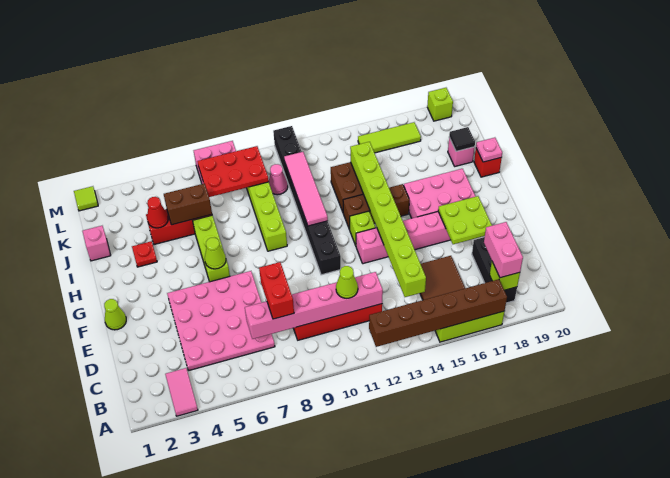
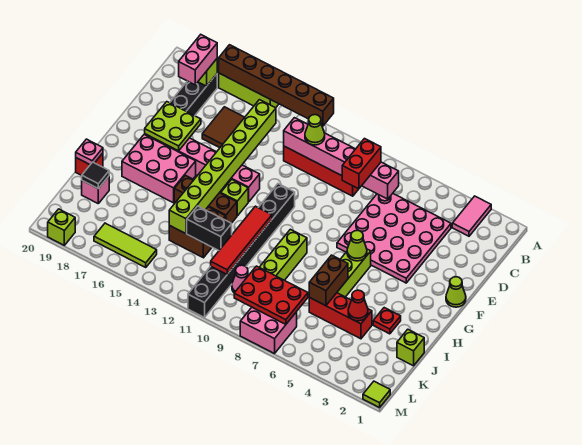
pink 1x4 tile [284,152,328,226] -> red 1x4 tile [211,206,272,274]
pink 1x1 brick [82,226,111,261] -> lime 1x1 brick [397,329,424,366]
brown 1x2 brick [164,183,212,225] -> brown 1x2 brick turned to [309,255,348,306]
none -> black 1x2 brick [187,206,232,250]

